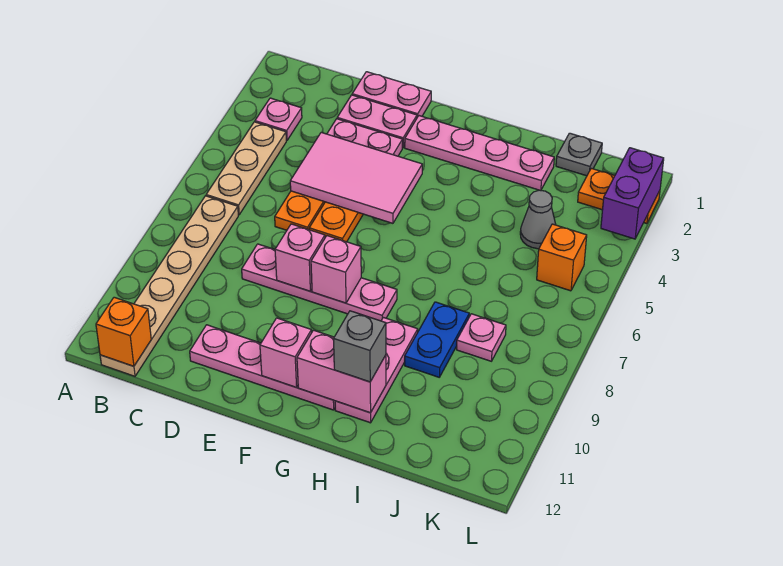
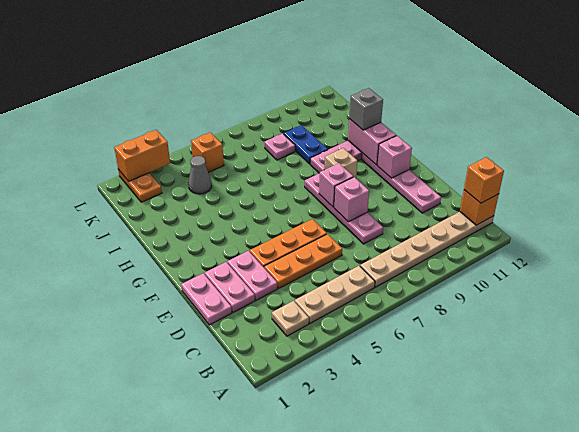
pink 1x1 plate [255,98,302,140] -> tan 1x1 plate [272,301,309,336]
none -> orange 1x1 brick [464,157,504,203]
pink 2x3 tile [290,132,422,223] -> none
pink 1x4 plate [405,116,554,191] -> none
none -> tan 1x1 brick [324,148,357,178]
blue 1x2 plate [405,302,469,377] -> blue 1x2 plate turned to [284,125,328,164]
grey 1x1 plate [556,133,602,176] -> none
purple 1x2 brick [601,148,664,239] -> orange 1x2 brick [114,130,170,181]

